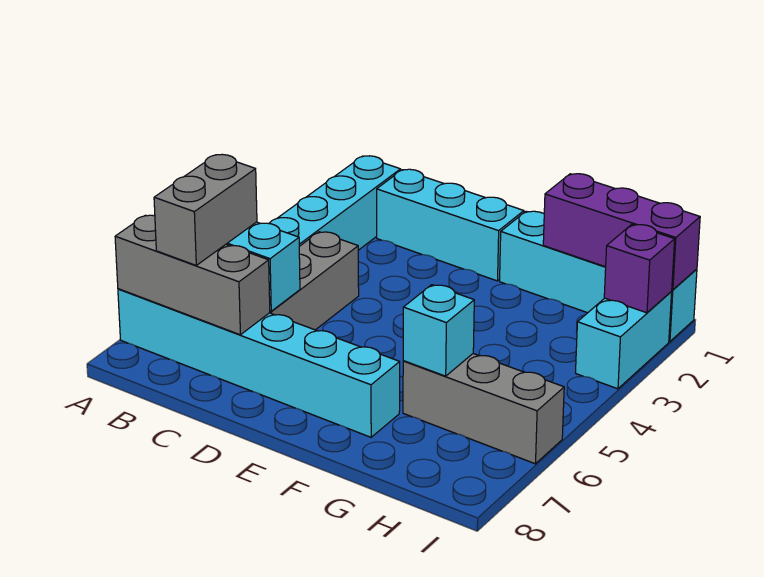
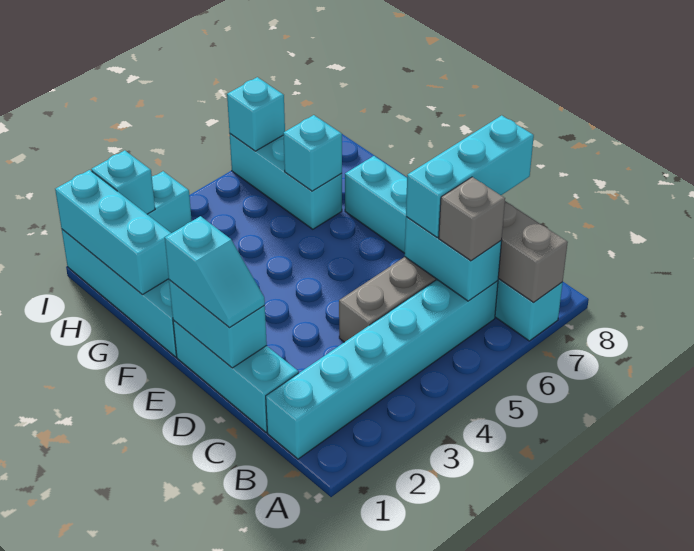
grey 1x2 brick [154,154,257,265] -> grey 1x1 brick [439,177,505,261]
none -> cyan 1x3 brick [406,115,534,237]
none -> cyan 1x2 brick [169,280,267,368]
none -> cyan 1x2 slope [165,216,265,327]
purple 1x3 brick [543,174,700,290] -> cyan 1x3 brick [55,170,171,295]
grey 1x3 brick [403,354,564,464] -> cyan 1x3 brick [230,134,342,229]
purple 1x1 brick [604,225,675,313] -> cyan 1x1 brick [91,150,155,214]
none -> cyan 1x1 brick [227,77,285,151]

